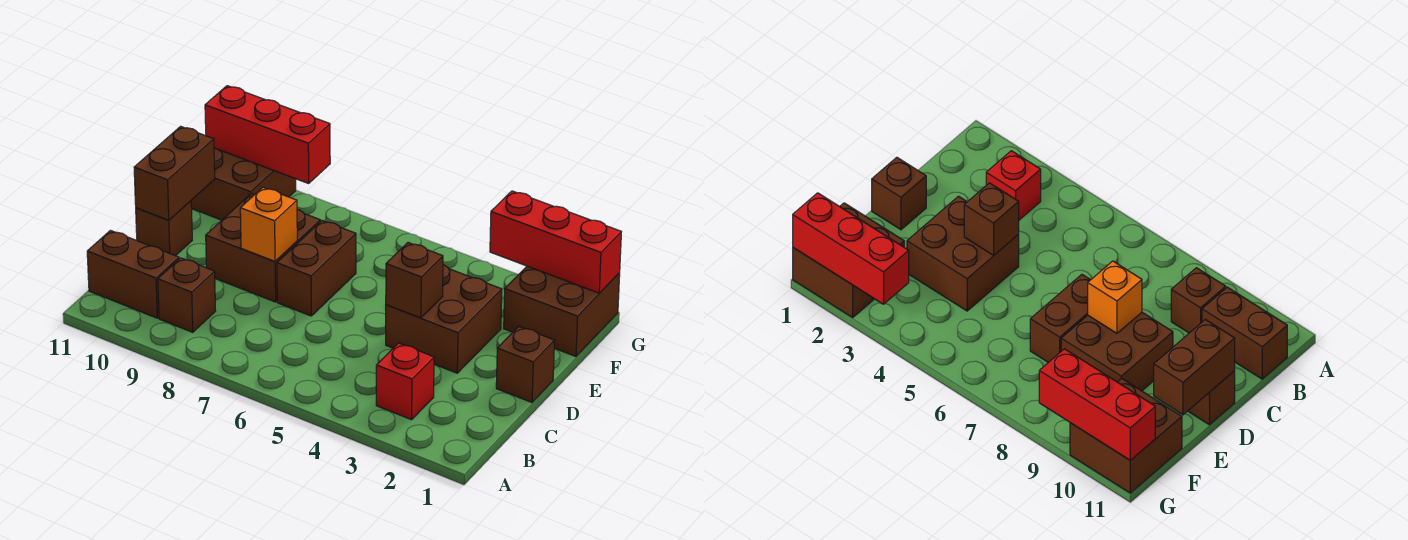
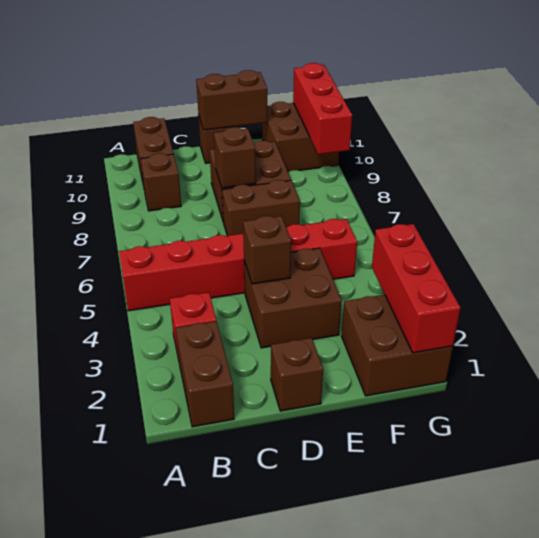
none -> red 1x6 brick [119,219,357,311]
none -> brown 1x2 brick [176,321,234,427]
orange 1x1 brick [240,188,297,261] -> brown 1x1 brick [214,127,256,188]

